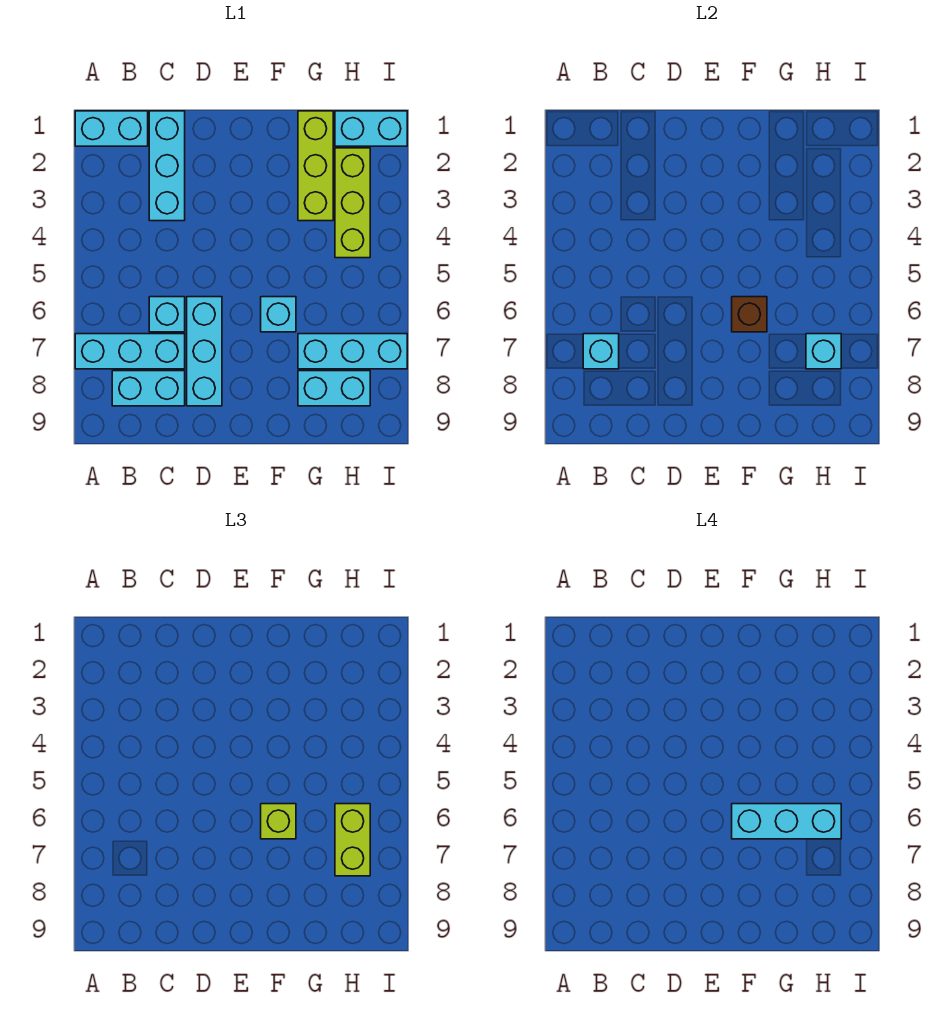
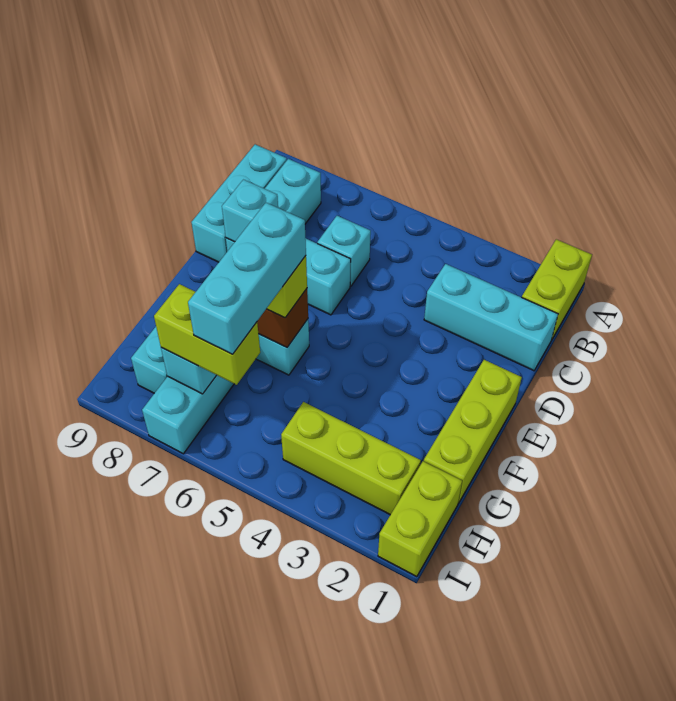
cyan 1x2 brick [75,111,148,146] -> lime 1x2 brick [522,239,592,340]
cyan 1x3 brick [75,334,185,369] -> cyan 1x3 brick moved to [191,144,287,262]
cyan 1x1 brick [583,334,619,369] -> cyan 1x1 brick moved to [222,180,278,242]
lime 1x3 brick [298,111,333,221] -> lime 1x3 brick turned to [424,360,522,503]
cyan 1x2 brick [335,111,407,146] -> lime 1x2 brick [378,461,462,577]

